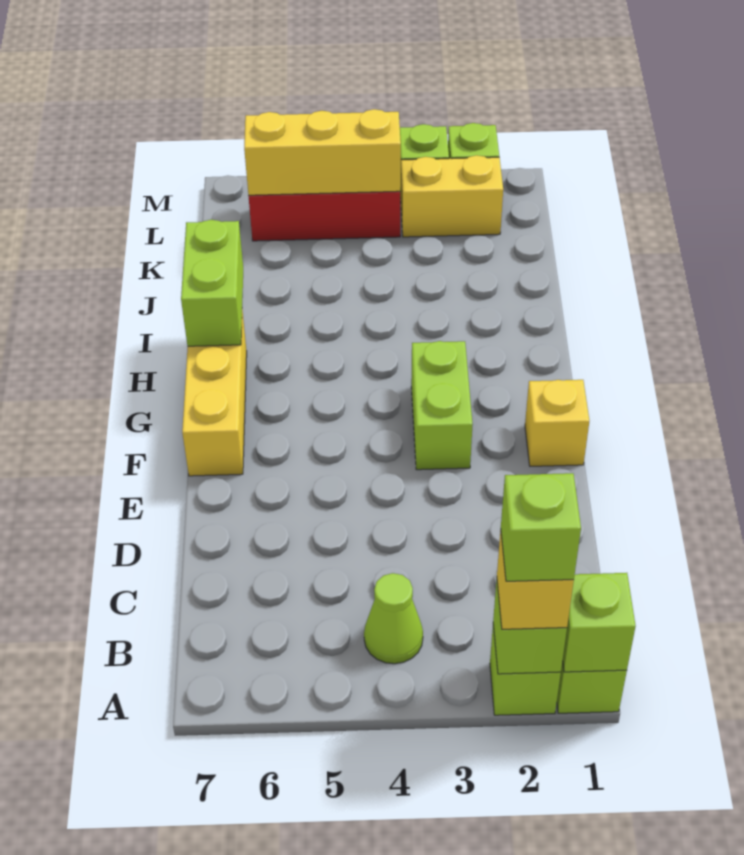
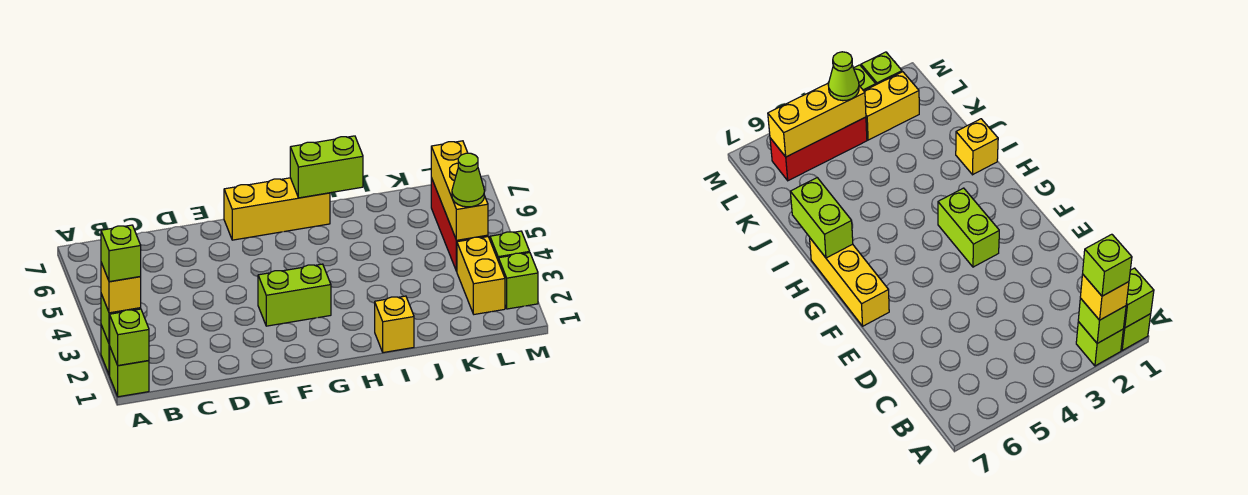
lime 1x1 cone [364,573,423,664] -> lime 1x1 cone moved to [452,153,484,207]
yellow 1x1 brick [525,380,589,466] -> yellow 1x1 brick moved to [375,296,414,353]

